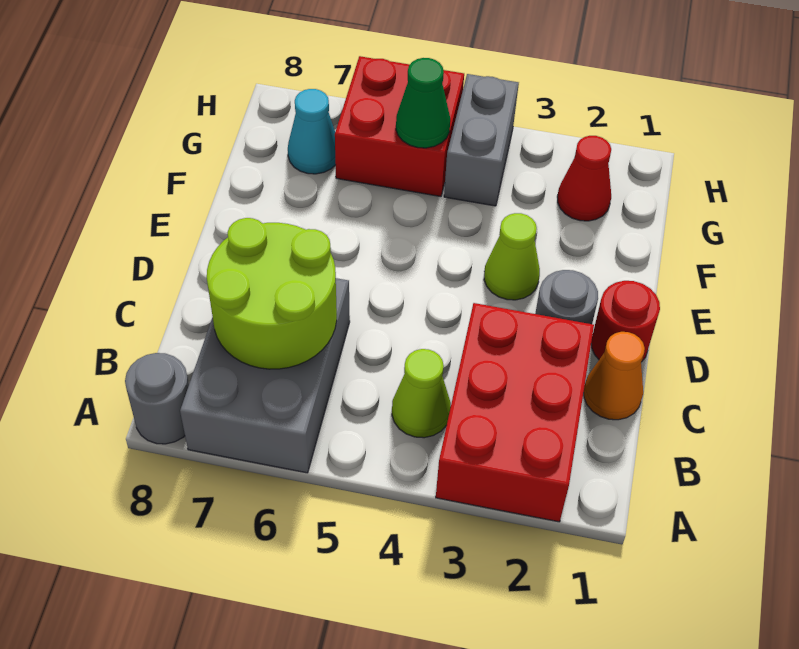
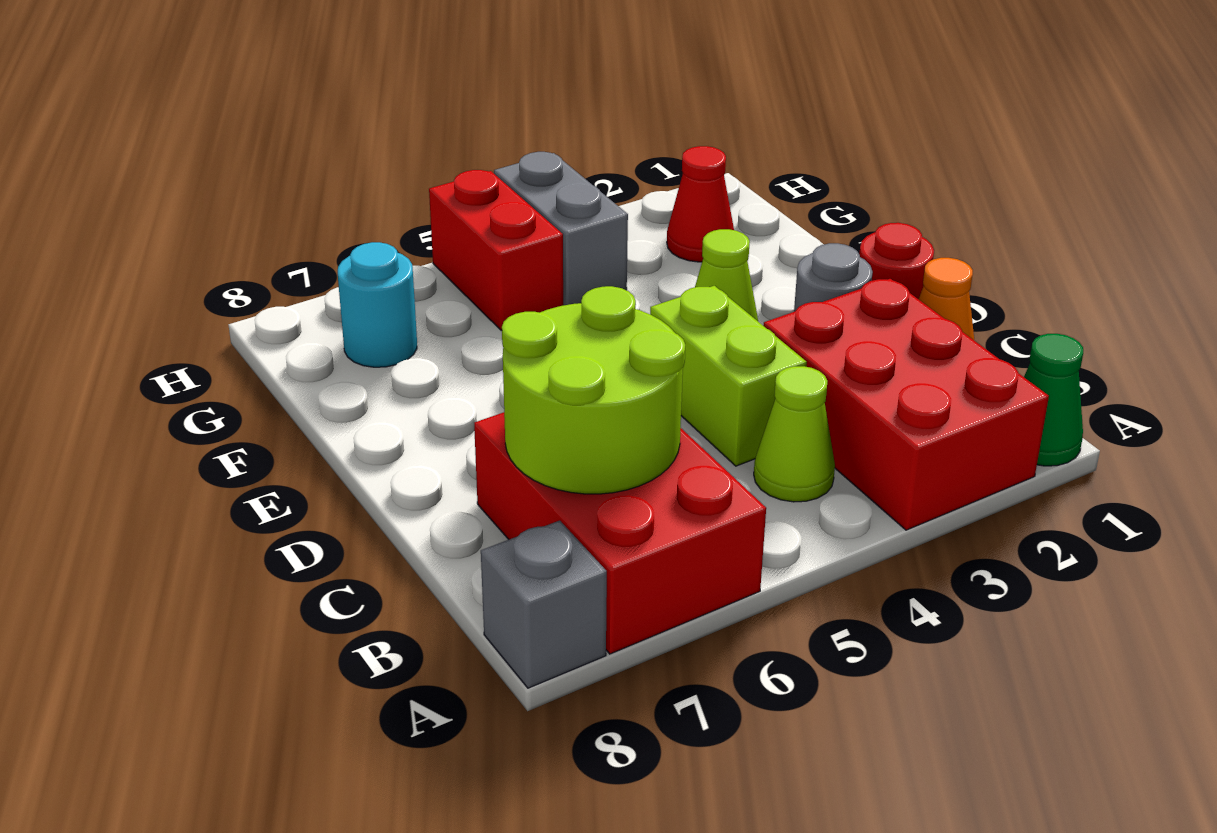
grey 2x3 brick [180,278,350,473] -> red 2x3 brick [474,412,766,654]
grey 1x1 round brick [125,353,189,444] -> grey 1x1 brick [481,521,607,688]
none -> lime 1x2 brick [650,286,807,466]
red 2x2 brick [335,56,464,197] -> red 1x2 brick [429,170,563,331]
green 1x1 cone [396,58,450,148] -> green 1x1 cone moved to [1024,334,1083,466]
cyan 1x1 cone [288,89,336,174] -> cyan 1x1 round brick [338,242,417,367]

